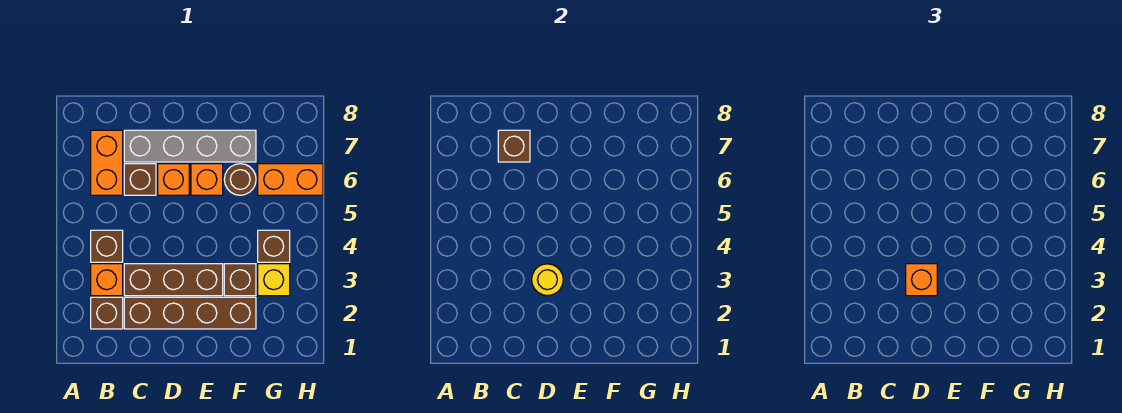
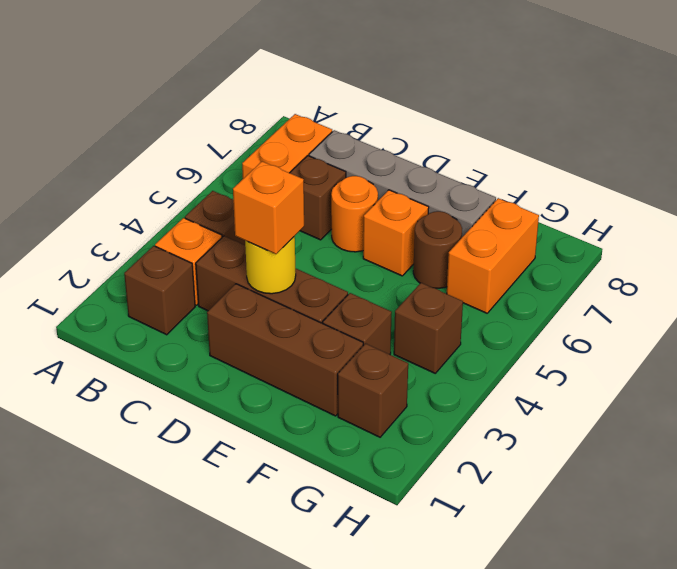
brown 1x4 brick [124,297,256,329] -> brown 1x3 brick [207,284,363,416]
brown 1x1 brick [498,130,530,162] -> brown 1x1 brick moved to [338,344,408,437]
orange 1x1 brick [158,164,189,195] -> orange 1x1 round brick [331,176,378,252]
yellow 1x1 brick [258,264,290,296] -> none
orange 1x2 brick [258,164,323,195] -> orange 1x2 brick turned to [447,198,539,313]

